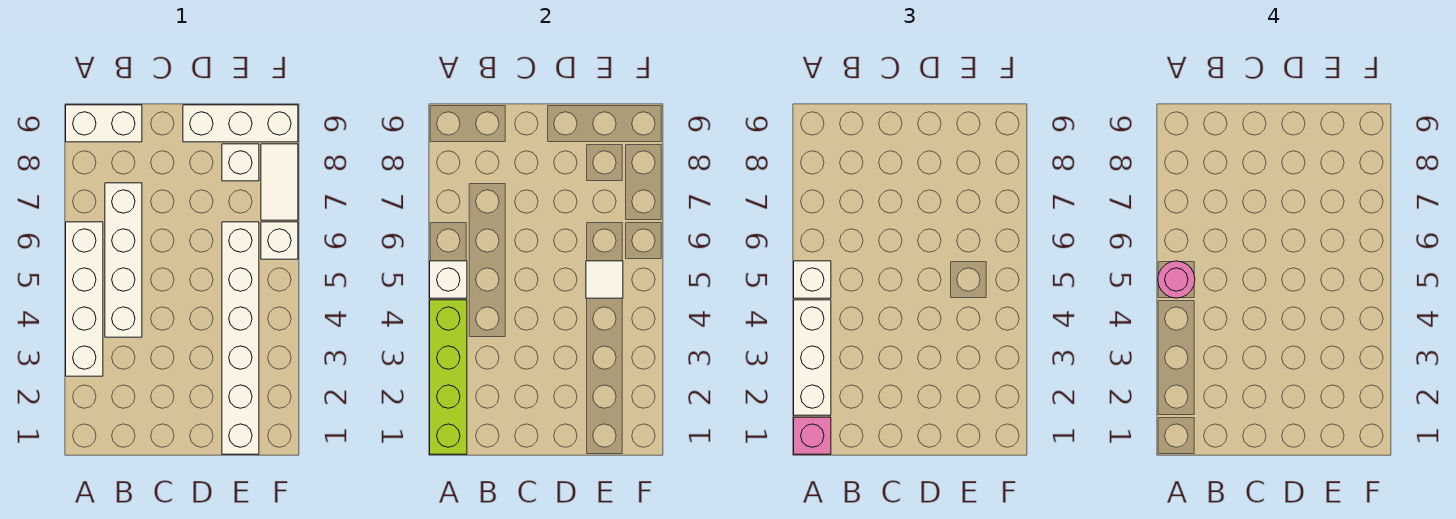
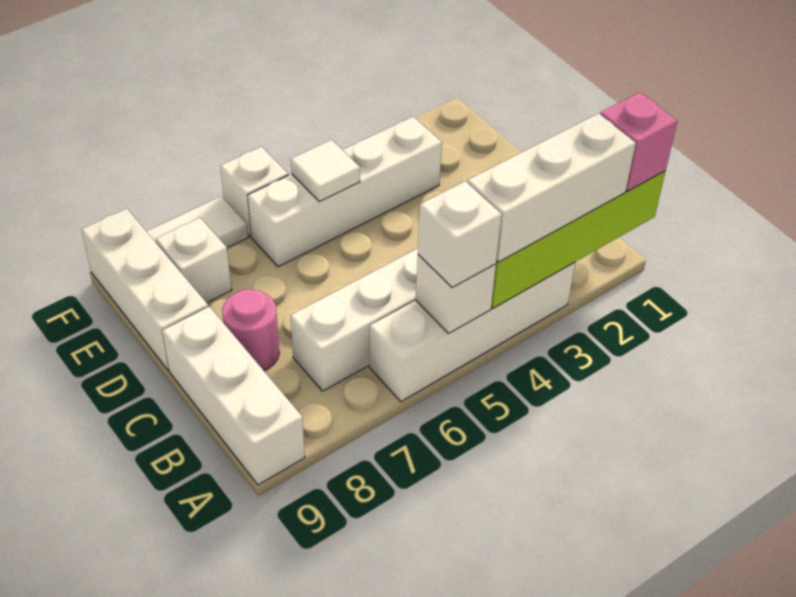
pink 1x1 round brick [1158,261,1195,298] -> pink 1x1 round brick moved to [222,289,279,370]
white 1x2 brick [66,105,142,142] -> white 1x3 brick [162,307,305,485]
white 1x6 brick [222,222,259,454] -> white 1x4 brick [248,116,442,267]

